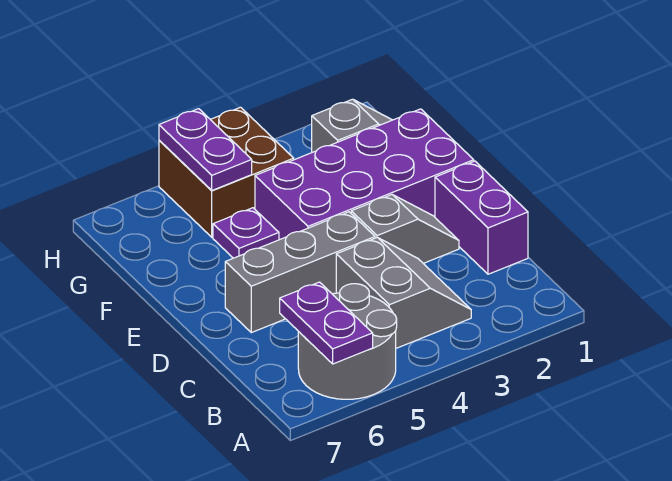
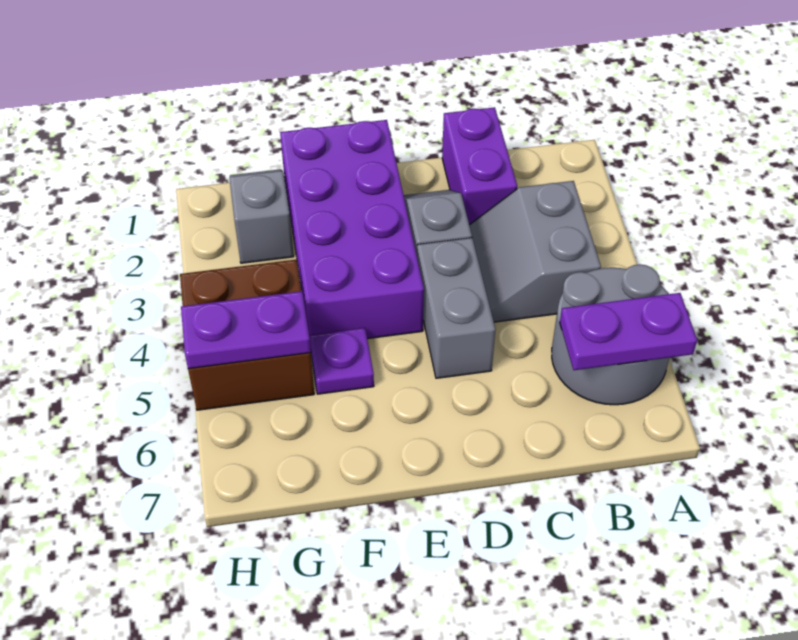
grey 2x2 slope [336,237,471,348] -> grey 2x2 slope turned to [469,181,601,322]
purple 1x2 brick [435,161,528,274] -> purple 1x2 brick turned to [442,107,517,225]
grey 1x3 brick [225,212,375,333] -> grey 1x2 brick [417,238,496,378]

